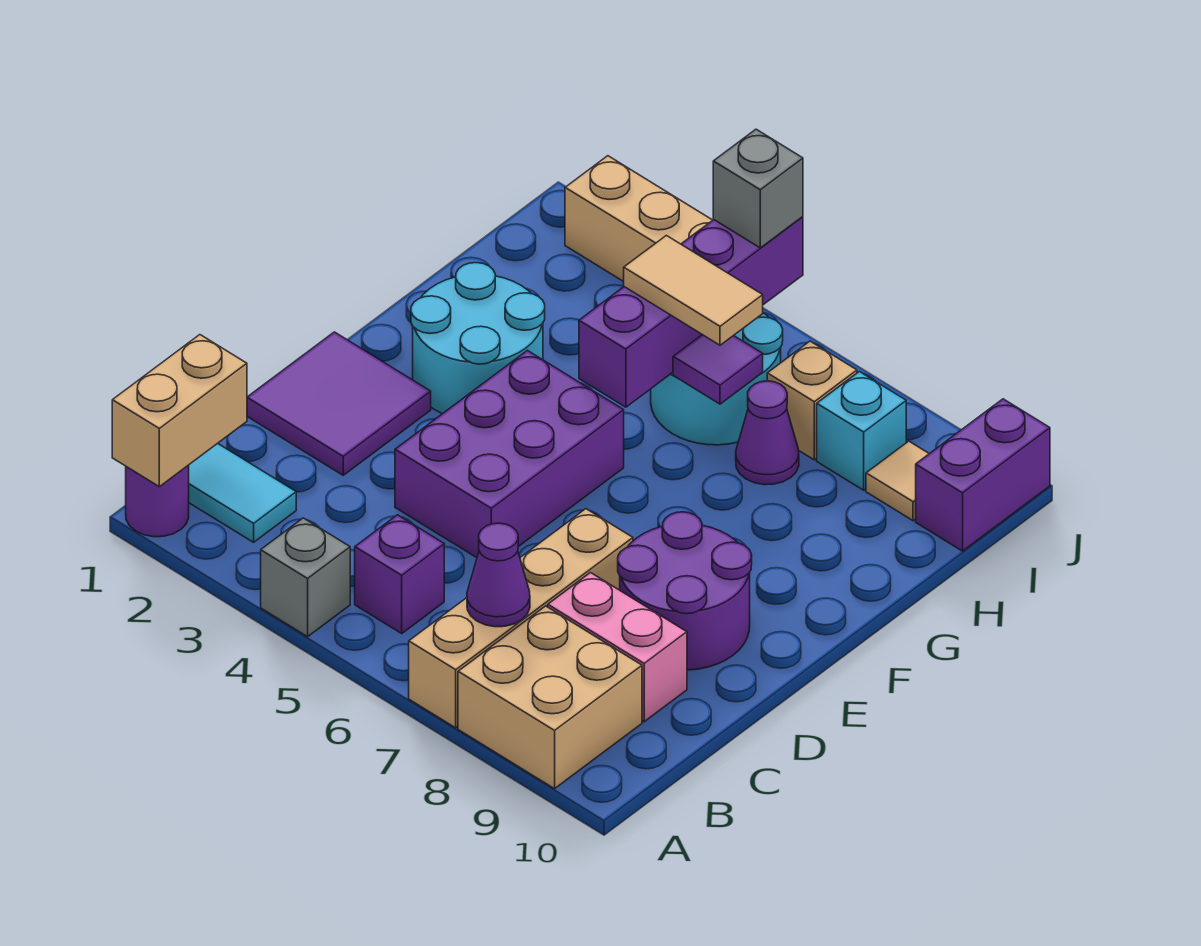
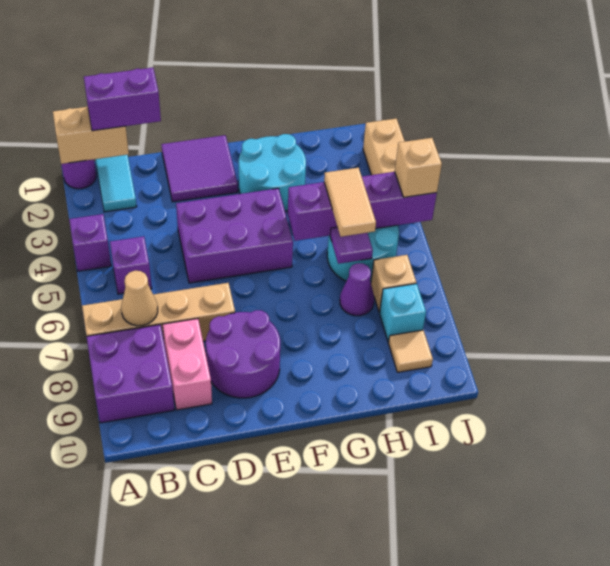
grey 1x1 brick [261,518,350,637] -> purple 1x1 brick [69,214,111,271]
tan 2x2 brick [458,606,642,789] -> purple 2x2 brick [87,325,174,423]
purple 1x1 cone [467,523,530,627] -> tan 1x1 cone [121,271,158,326]
purple 1x2 brick [916,399,1050,551] -> purple 1x2 brick moved to [84,68,161,131]
grey 1x1 brick [713,129,803,248] -> tan 1x1 brick [395,138,442,197]

